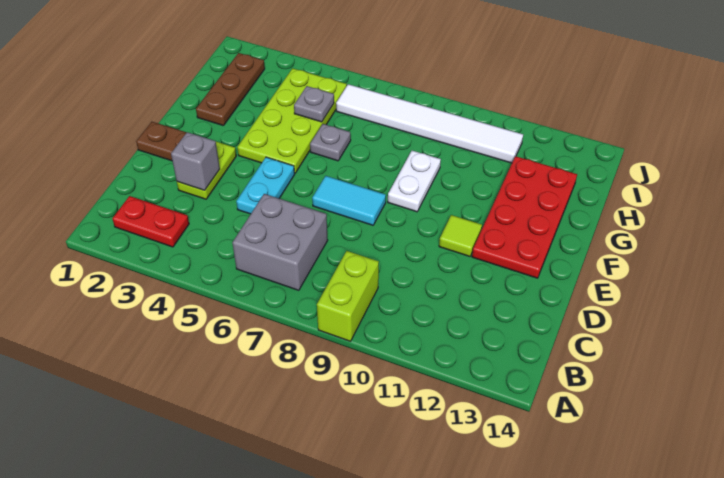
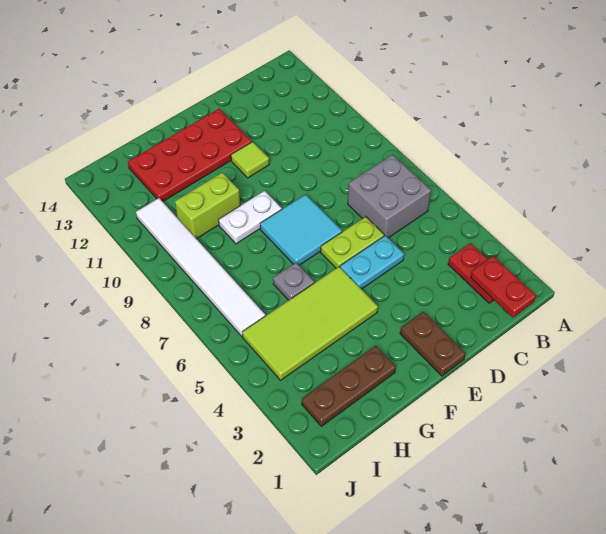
lime 1x2 brick [317,251,379,341] -> lime 1x2 brick moved to [175,173,240,239]
none -> red 1x2 plate [470,256,536,318]
lime 1x2 plate [177,142,236,199] -> lime 1x2 plate moved to [321,217,384,268]
grey 1x1 brick [171,132,220,190] -> none
cyan 1x2 tile [312,176,386,225] -> cyan 2x2 tile [260,195,342,265]
lime 2x4 plate [237,68,347,173] -> lime 2x4 tile [242,267,378,380]
grey 1x1 plate [294,86,334,122] -> none

